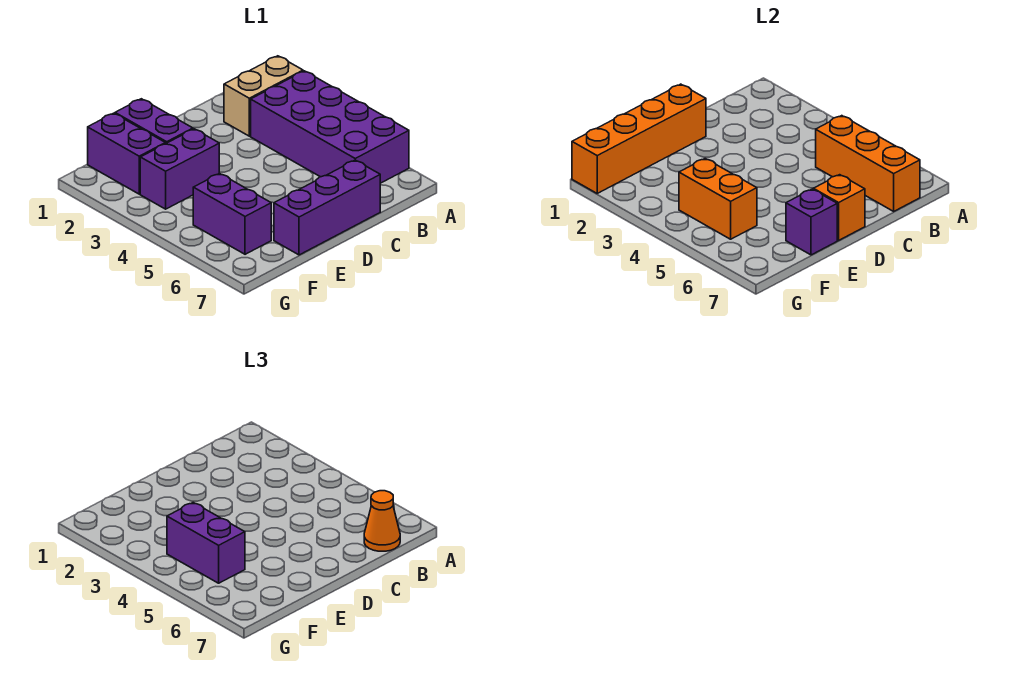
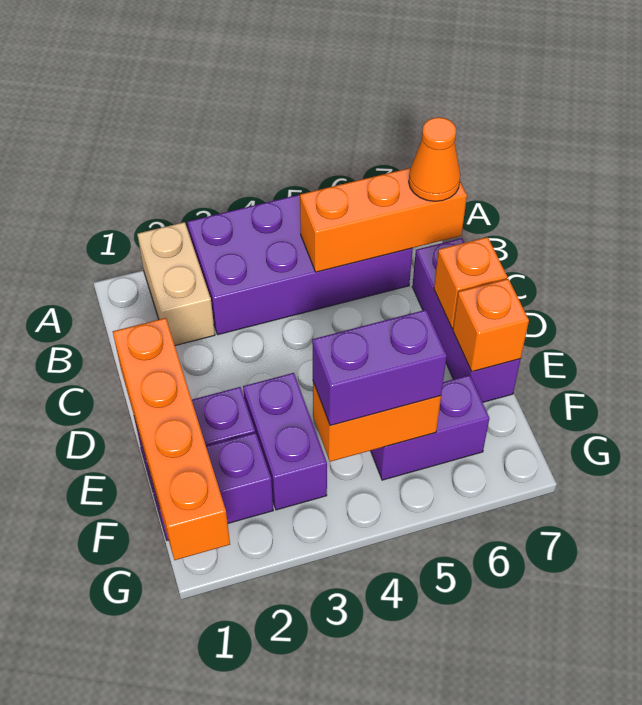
purple 1x1 brick [786,189,837,255] -> orange 1x1 brick [453,279,529,372]

